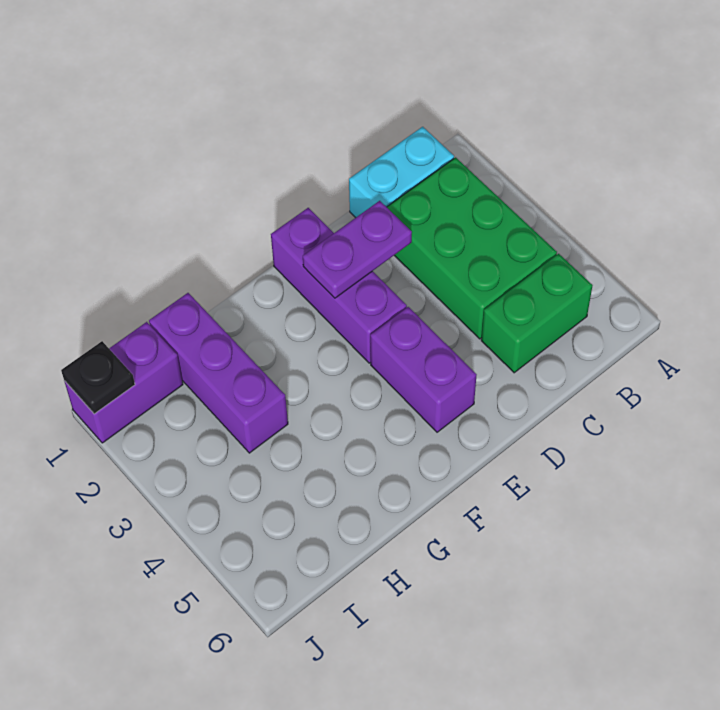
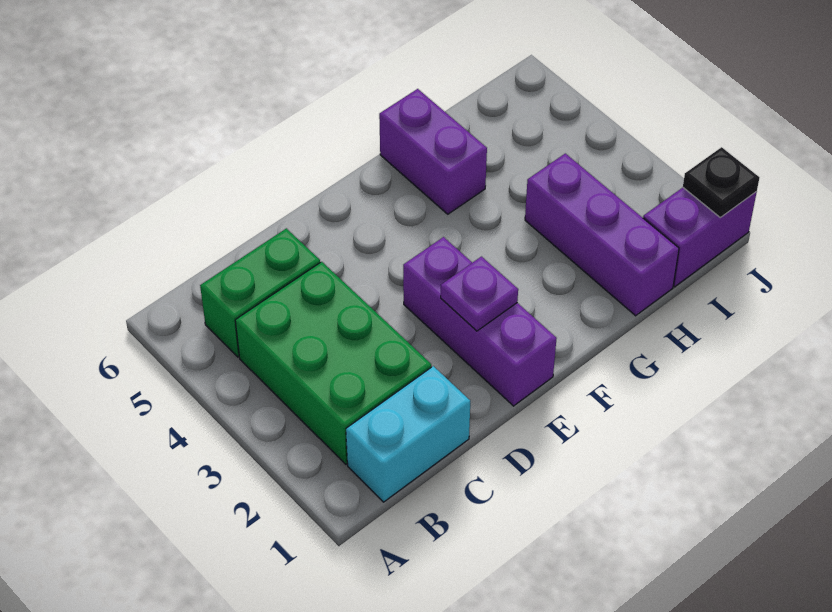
purple 1x2 plate [303,201,412,298] -> purple 1x1 plate [441,257,518,331]
purple 1x2 brick [370,307,476,432] -> purple 1x2 brick moved to [379,89,487,214]

